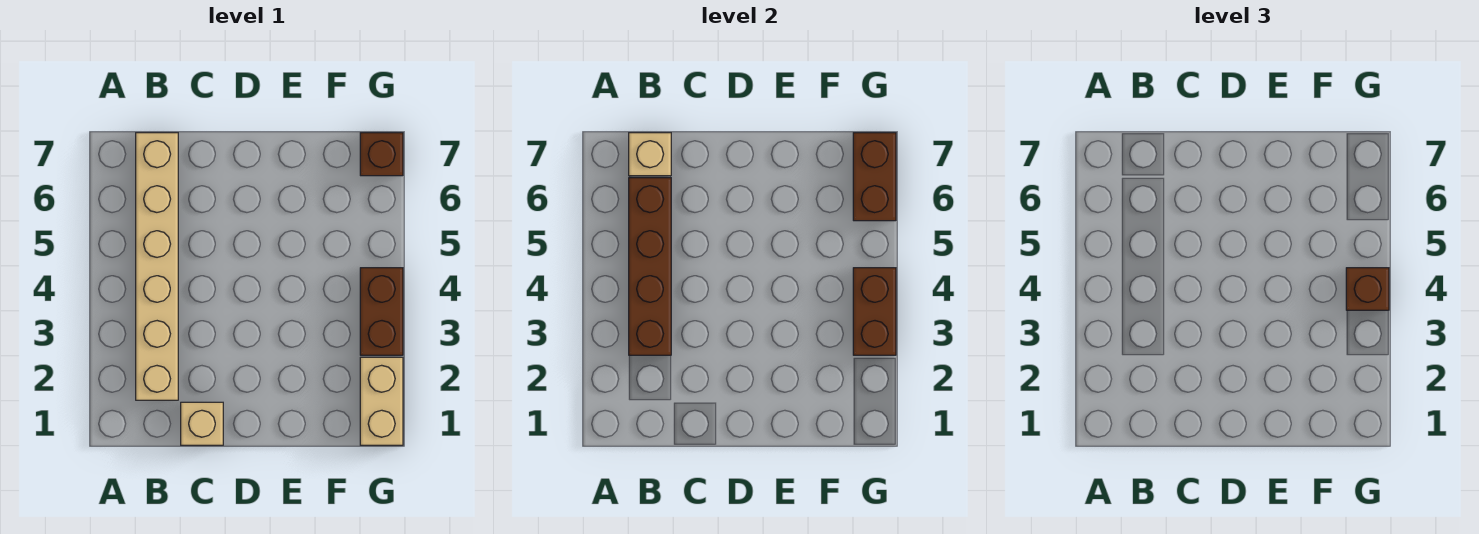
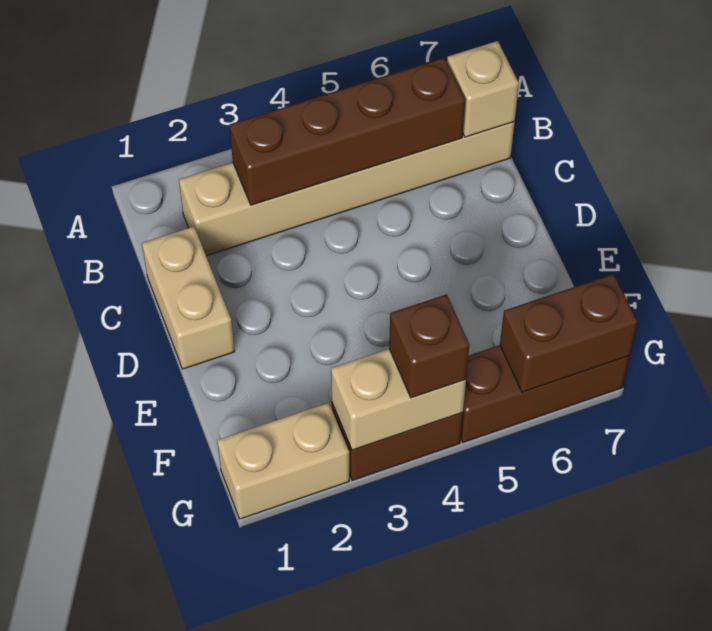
tan 1x1 brick [181,402,223,445] -> tan 1x2 brick [142,226,235,369]
brown 1x2 brick [853,268,896,355] -> tan 1x2 brick [331,349,466,450]
brown 1x1 brick [360,133,403,176] -> brown 1x3 brick [461,345,630,442]

